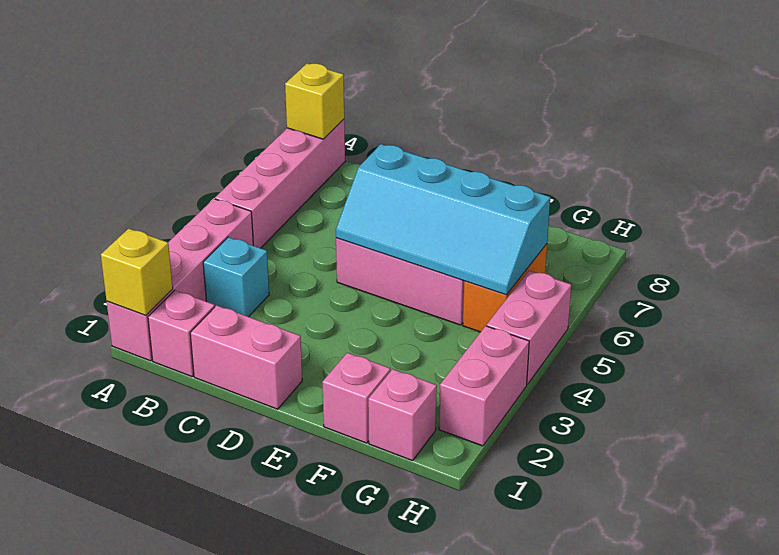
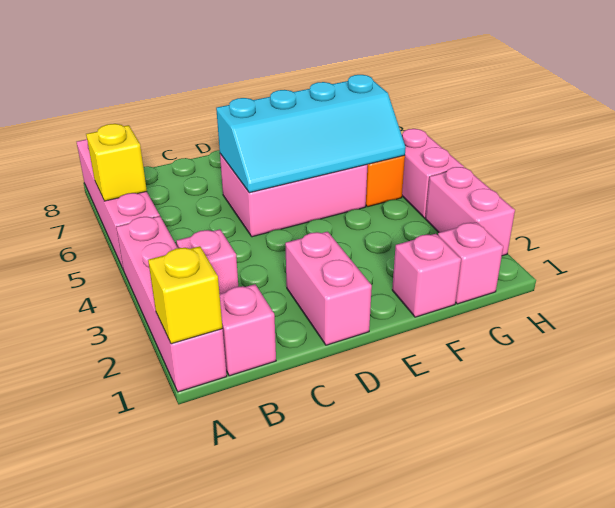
yellow 1x1 brick [285,63,344,139] -> yellow 1x1 brick moved to [86,124,147,201]
cyan 1x1 brick [203,237,269,317] -> pink 1x1 brick [176,229,238,294]
pink 1x2 brick [190,305,302,409] -> pink 1x2 brick turned to [285,232,372,345]

